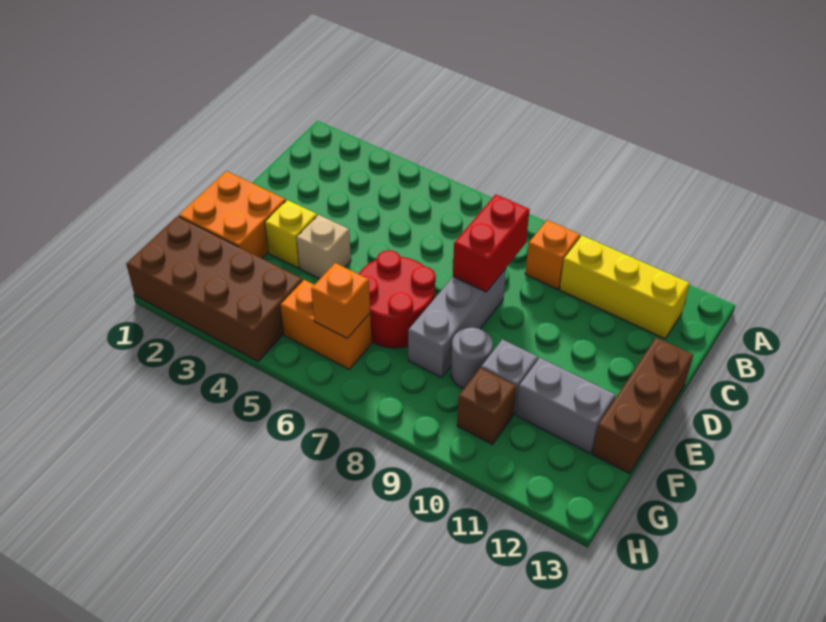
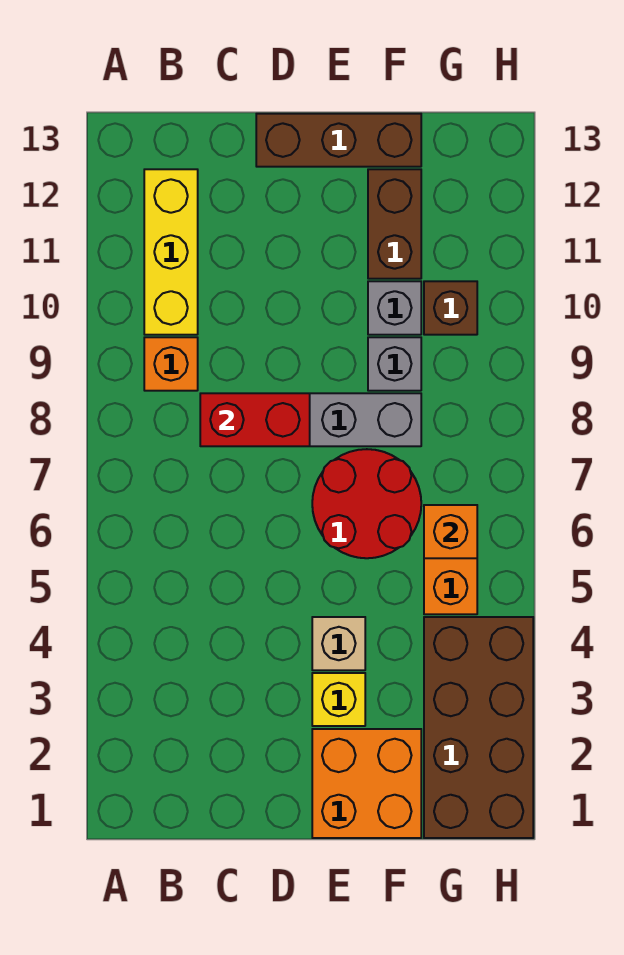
grey 1x1 round brick [451,327,493,388] -> grey 1x1 brick [368,337,421,391]
grey 1x2 brick [516,358,615,453] -> brown 1x2 brick [368,169,421,279]

